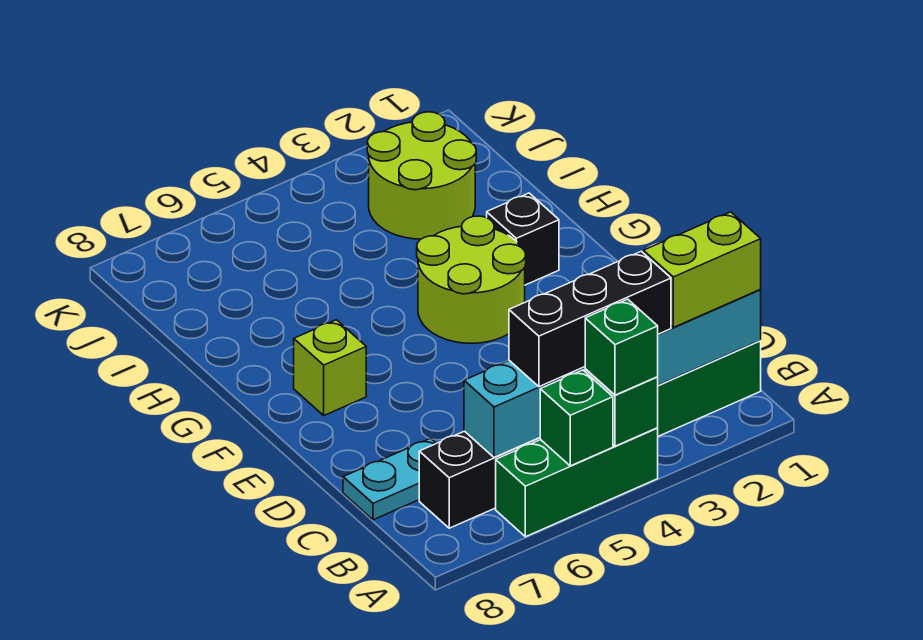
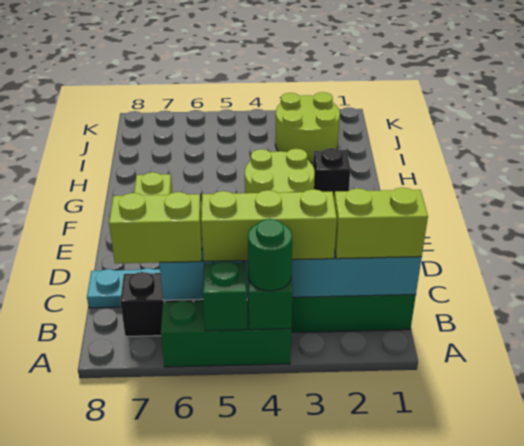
green 1x1 brick [585,299,658,395] -> green 1x1 round brick [248,219,292,291]
black 1x3 brick [509,251,671,387] -> lime 1x3 brick [201,189,337,262]
none -> lime 1x2 brick [109,192,202,263]

